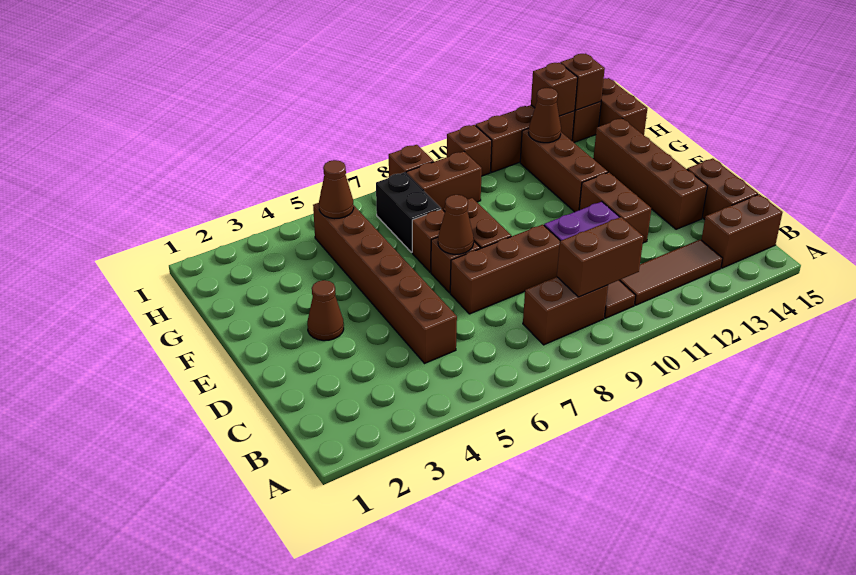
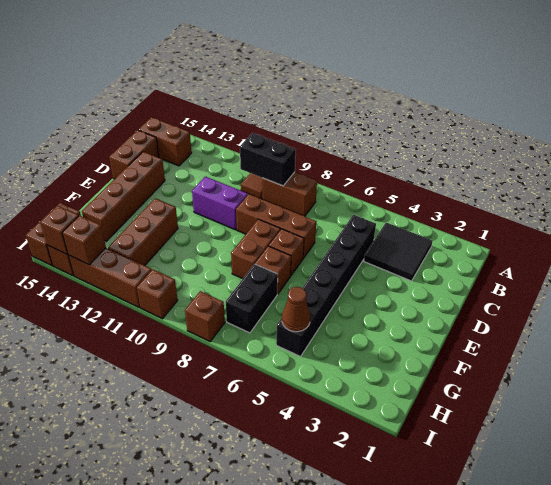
none -> black 2x2 tile [364,223,432,281]
brown 1x2 brick [557,217,644,297] -> black 1x2 brick [240,133,296,186]
brown 1x3 tile [620,240,723,305] -> none
brown 1x6 brick [313,203,457,363] -> black 1x6 brick [276,215,376,357]
brown 1x2 brick [579,172,652,243] -> none
brown 1x1 cone [307,280,344,341] -> none
brown 1x1 cone [438,195,474,254] -> none
brown 1x2 brick [406,151,482,210] -> none
brown 1x1 cone [529,88,561,143] -> none

